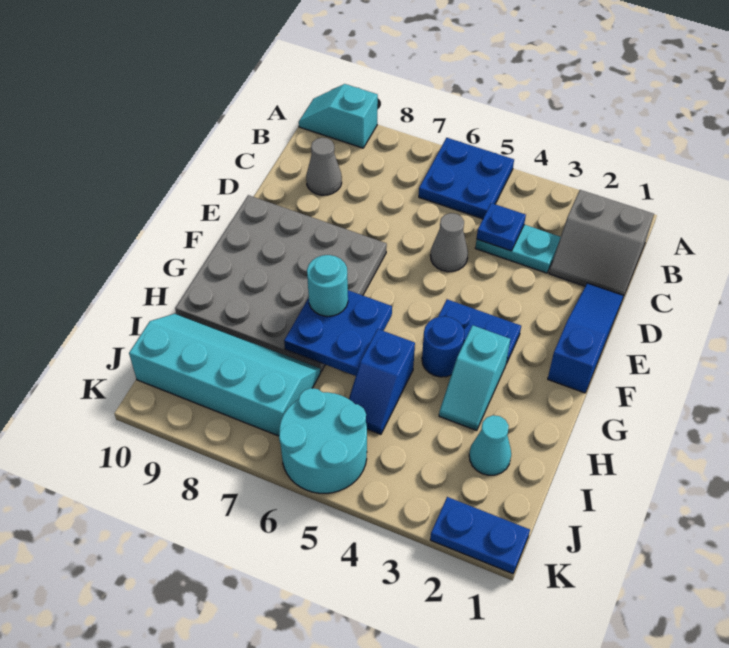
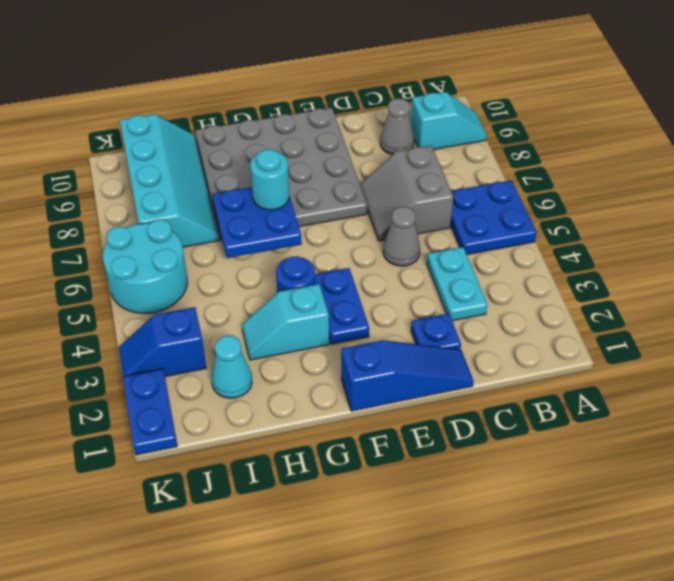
cyan 1x2 slope [299,84,378,148] -> cyan 1x2 slope turned to [411,92,487,149]
grey 2x2 slope [549,190,654,295] -> grey 2x2 slope moved to [360,146,453,241]
blue 1x1 plate [477,203,526,251] -> blue 1x1 plate moved to [411,314,461,349]
blue 1x2 slope [349,329,415,434] -> blue 1x2 slope moved to [119,307,206,377]

